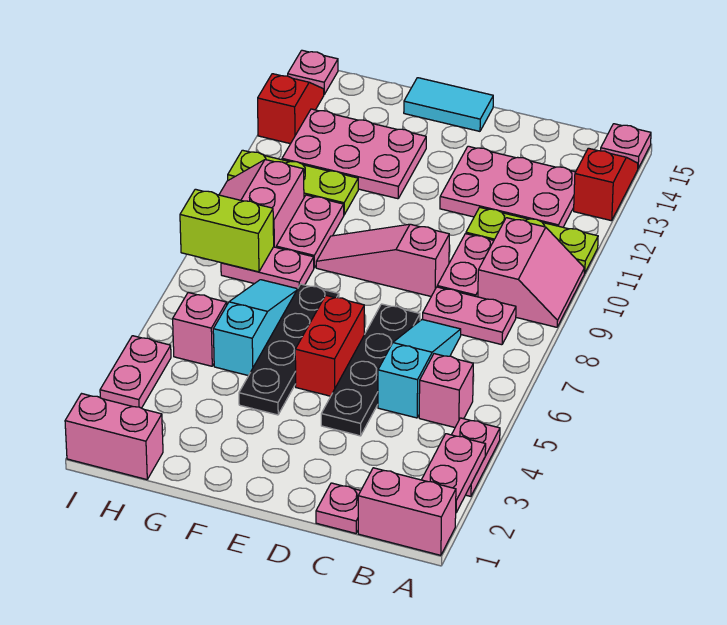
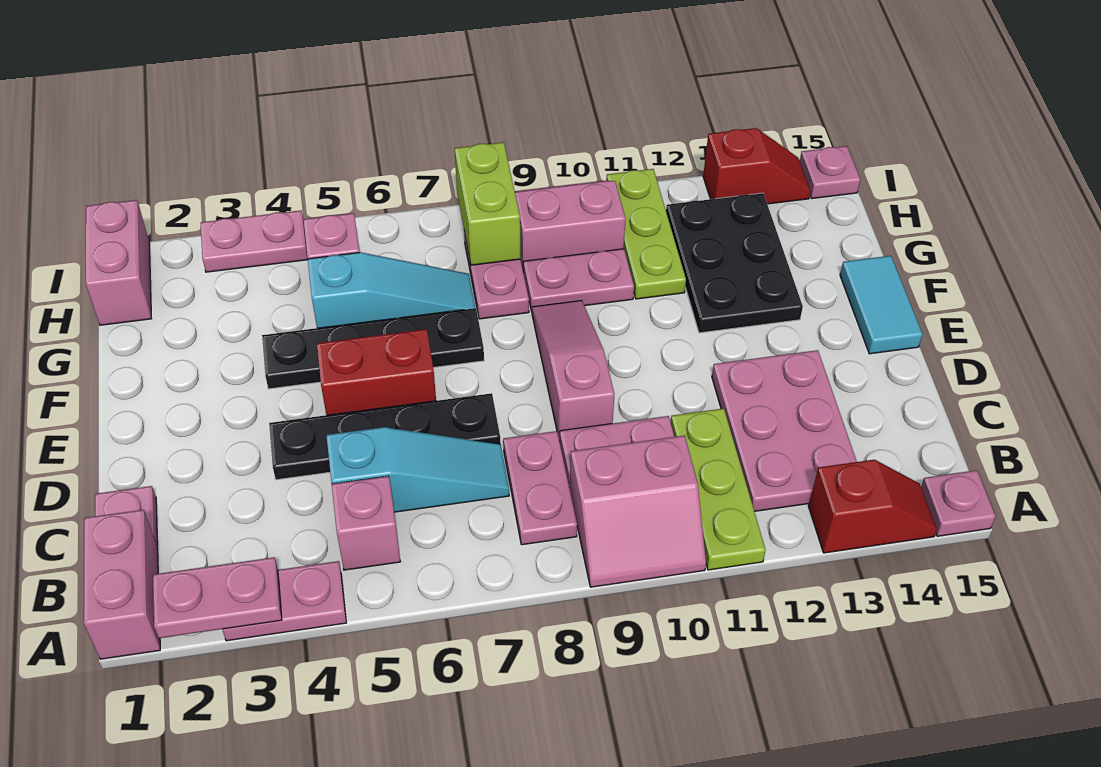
pink 2x3 plate [282,109,426,199] -> black 2x3 plate [666,193,803,333]

